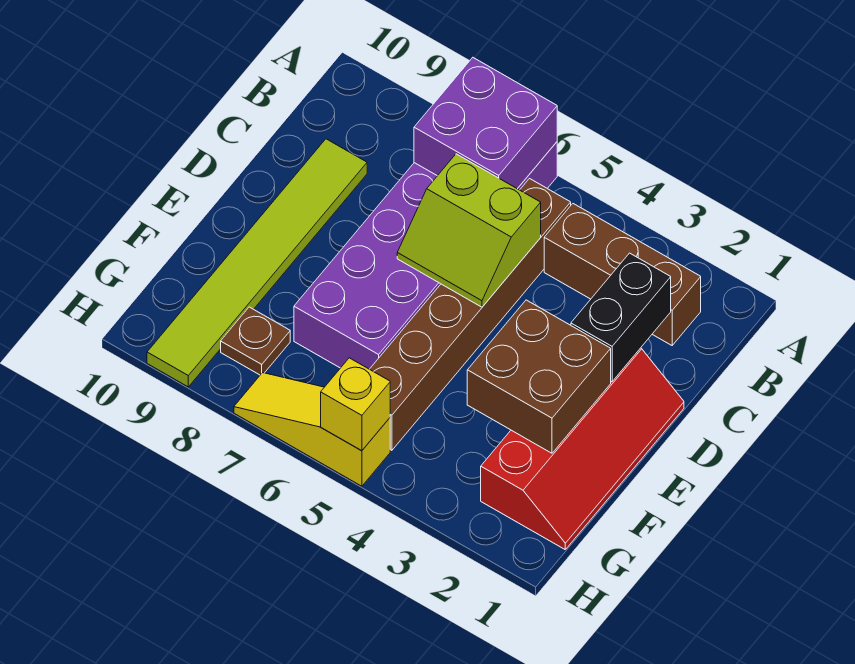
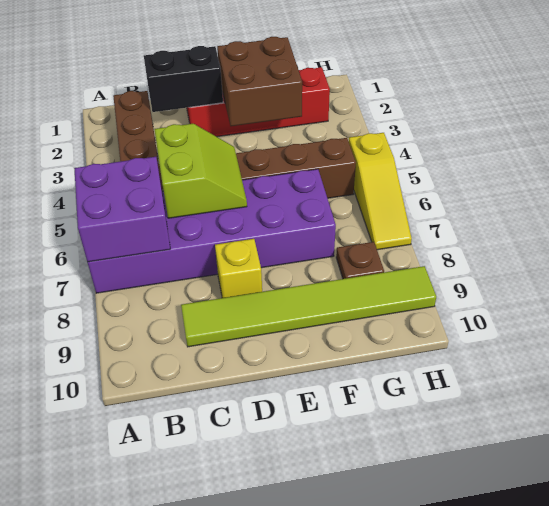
yellow 1x1 brick [321,358,390,451] -> yellow 1x1 brick moved to [215,239,262,298]

